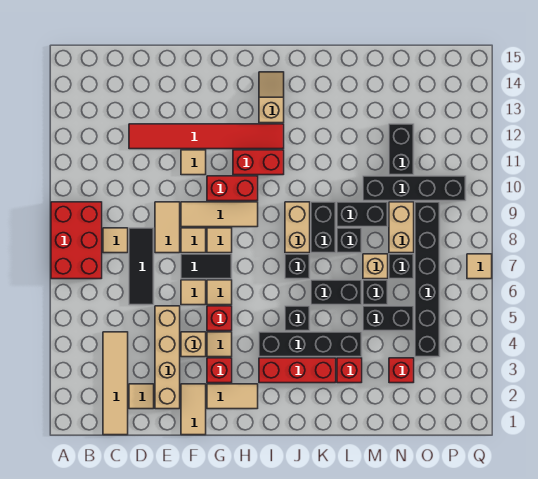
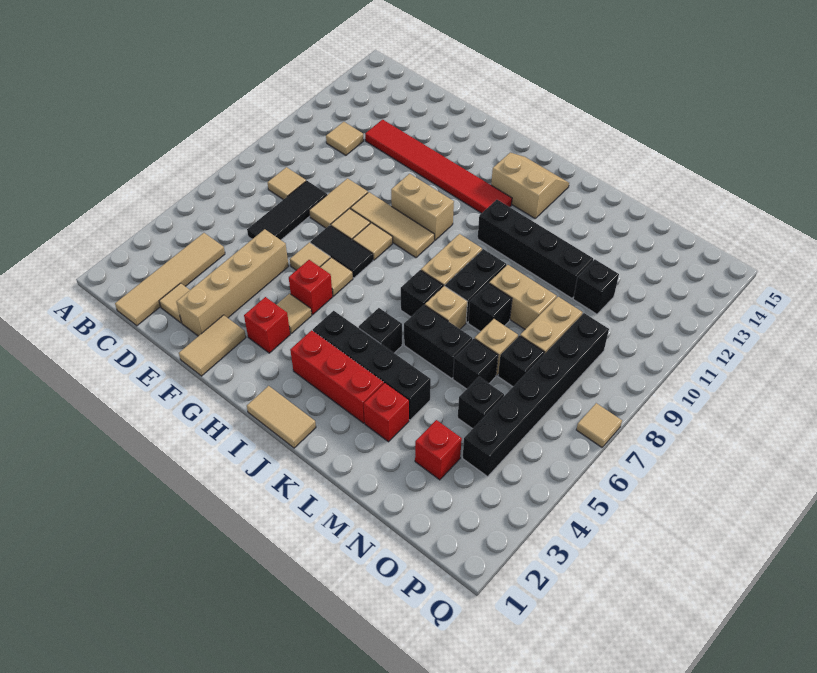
red 2x3 brick [51,202,102,279] -> none
tan 1x1 brick [181,332,206,357] -> tan 1x1 brick moved to [425,286,467,329]
tan 1x1 tile [181,150,206,175] -> tan 1x1 tile moved to [326,122,364,155]
tan 1x2 tile [207,384,258,409] -> tan 1x2 tile moved to [247,386,316,448]
red 1x2 brick [207,176,258,201] -> tan 1x2 brick [391,174,454,240]
red 1x2 brick [233,150,284,175] -> none
tan 1x2 slope [259,72,284,123] -> tan 2x2 slope [491,153,569,218]
black 1x2 brick [337,202,388,227] -> tan 1x2 brick [489,265,557,329]
black 1x2 brick [363,306,414,331] -> black 1x1 brick [458,377,504,429]
black 1x4 brick [363,176,466,201] -> black 1x4 brick moved to [478,200,593,298]
black 1x2 brick [389,124,414,175] -> black 1x1 brick [573,259,619,314]

